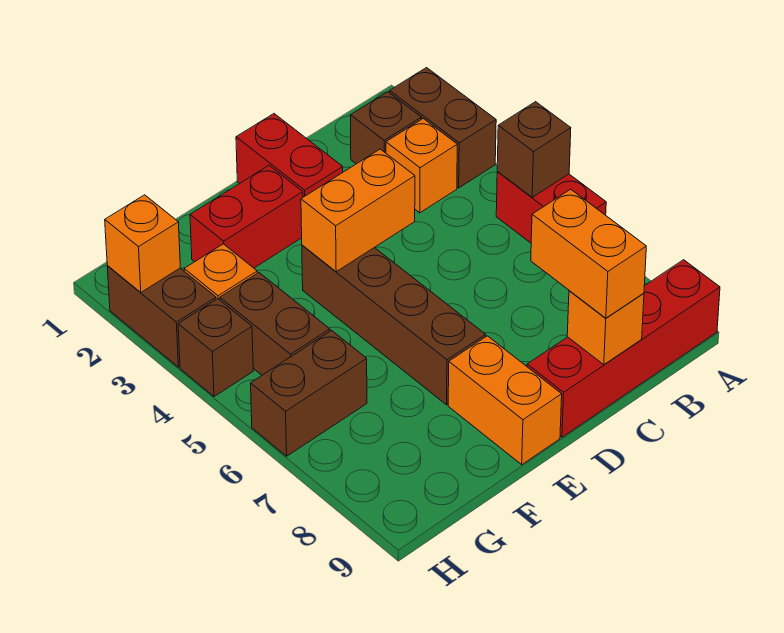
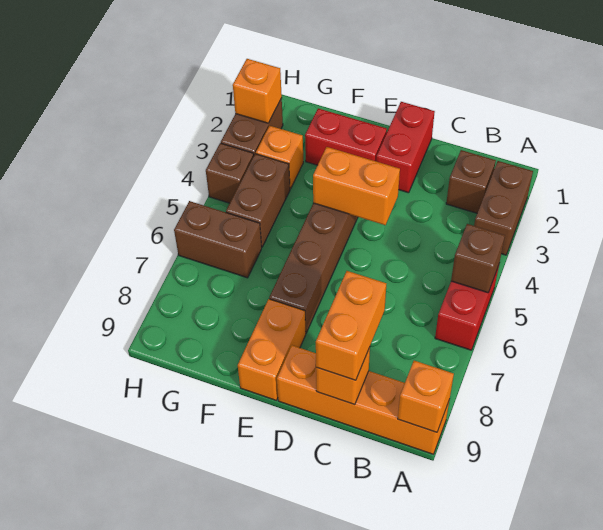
red 1x4 brick [527,260,720,437] -> orange 1x4 brick [277,345,450,454]
orange 1x1 brick [386,119,457,213] -> orange 1x1 brick moved to [398,361,454,432]

